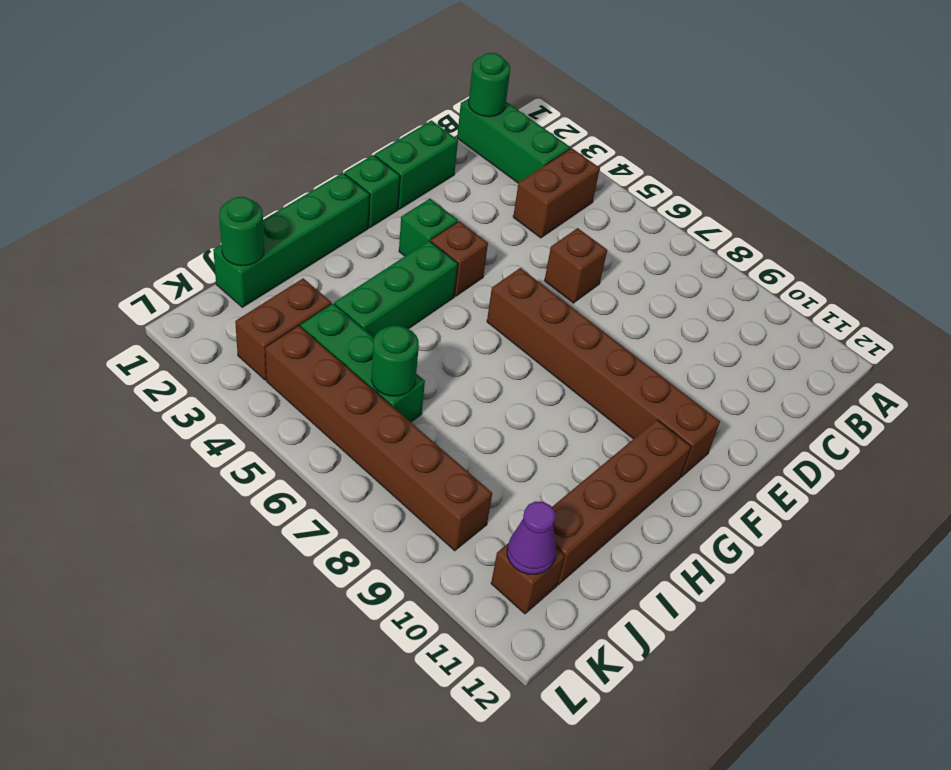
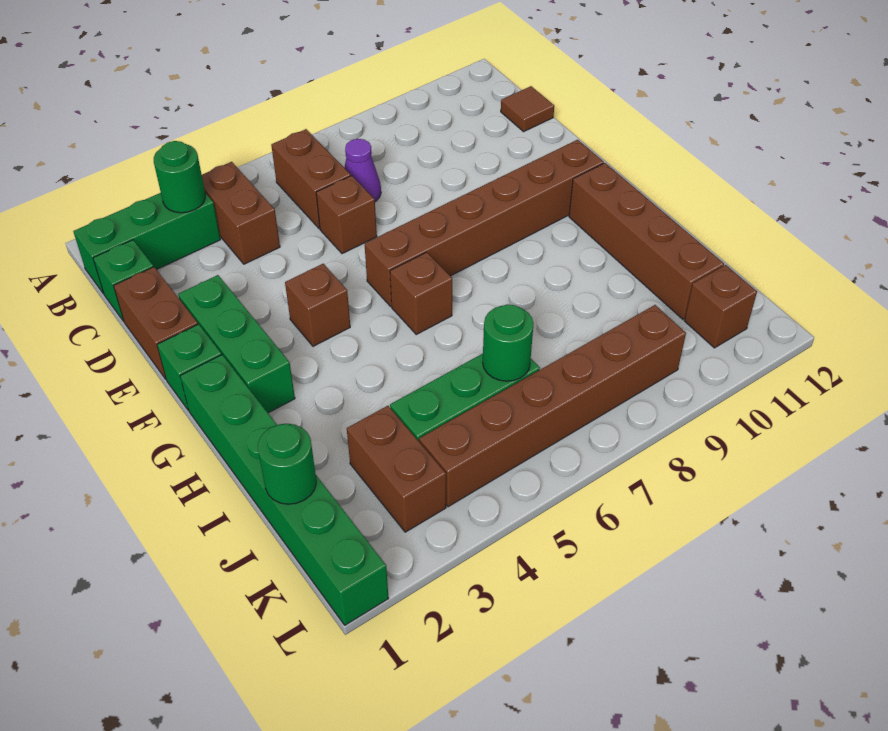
green 1x1 round brick [469,53,510,117] -> green 1x1 round brick moved to [154,141,205,213]
none -> brown 1x2 brick [271,129,351,229]
none -> brown 1x1 tile [501,86,554,132]
green 1x2 brick [375,120,458,209] -> brown 1x2 brick [114,267,198,379]
green 1x1 brick [399,199,458,256] -> green 1x1 brick moved to [93,240,153,321]
green 1x4 brick [213,173,370,307] -> green 1x6 brick [180,355,389,625]
green 1x3 brick [334,241,458,337] -> green 1x3 brick moved to [178,275,295,413]
none -> brown 1x1 brick [390,252,452,334]
purple 1x1 cone [507,501,556,574] -> purple 1x1 cone moved to [344,139,381,201]

